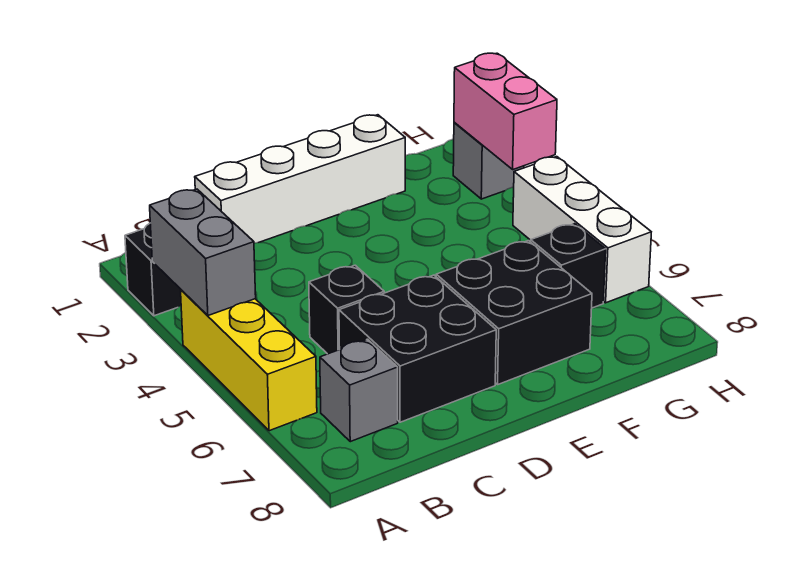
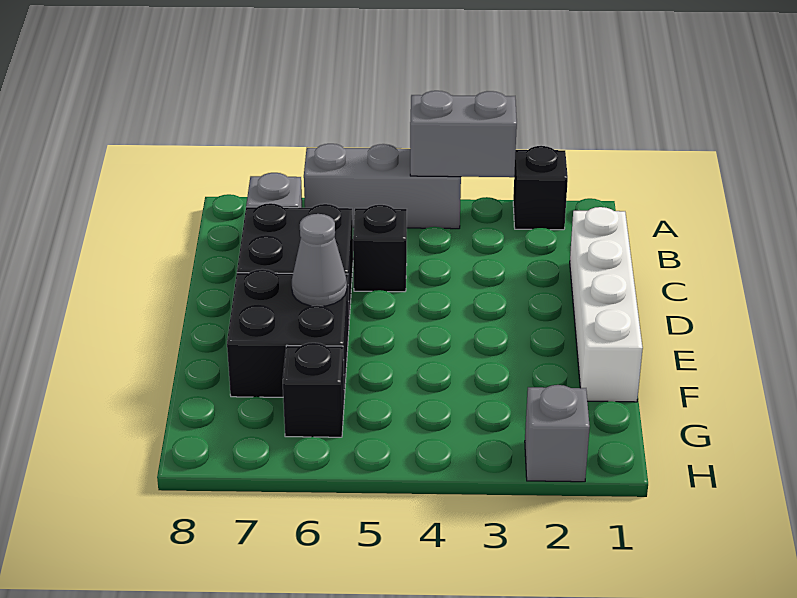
yellow 1x3 brick [181,290,317,431] -> grey 1x3 brick [304,144,461,229]
none -> grey 1x1 cone [292,214,347,306]
pink 1x2 brick [454,53,557,169] -> none
white 1x3 brick [513,157,651,303] -> none

